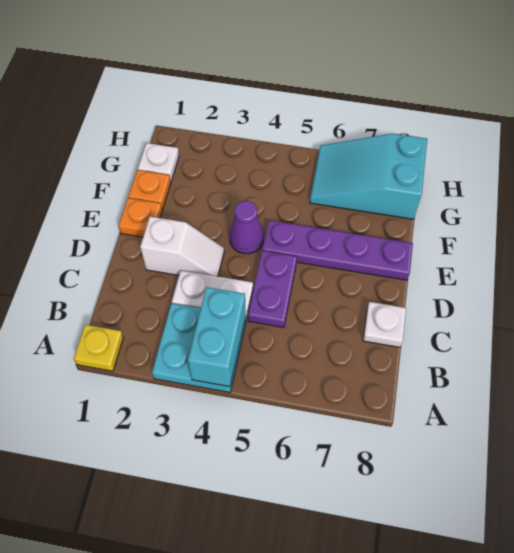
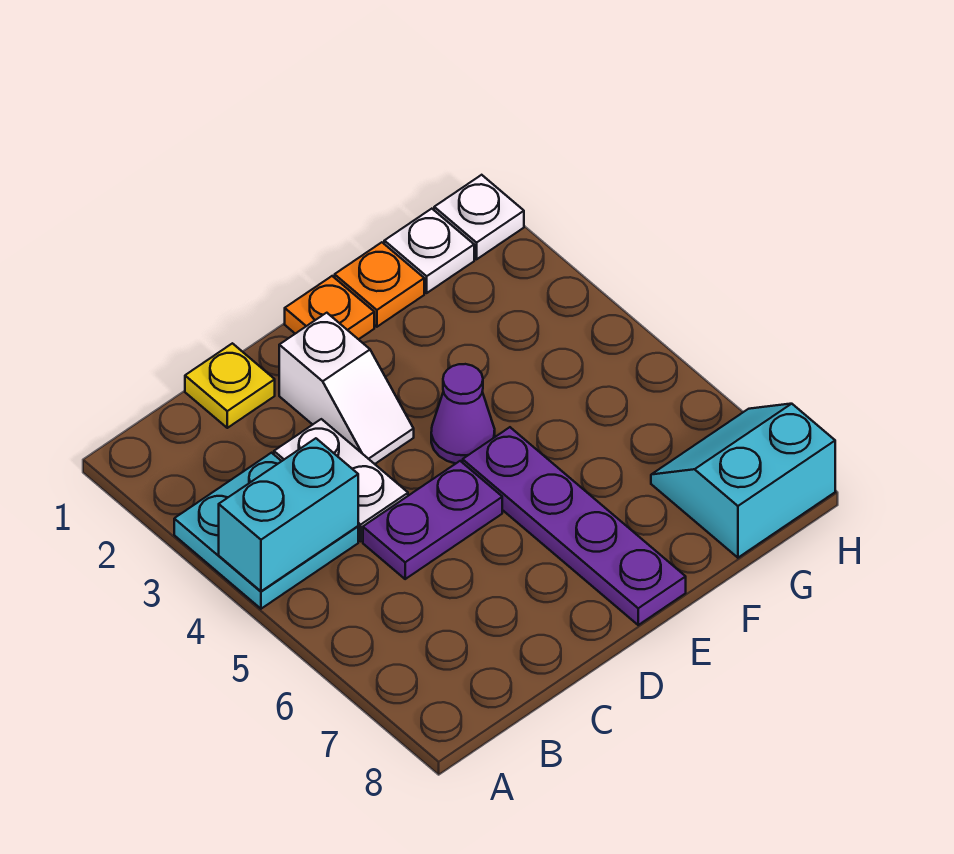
yellow 1x1 plate [74,325,124,371] -> yellow 1x1 plate moved to [185,343,275,428]
white 1x1 plate [363,302,406,347] -> white 1x1 plate moved to [434,175,524,259]
cyan 2x3 slope [310,134,427,219] -> cyan 2x2 slope [651,404,835,558]

